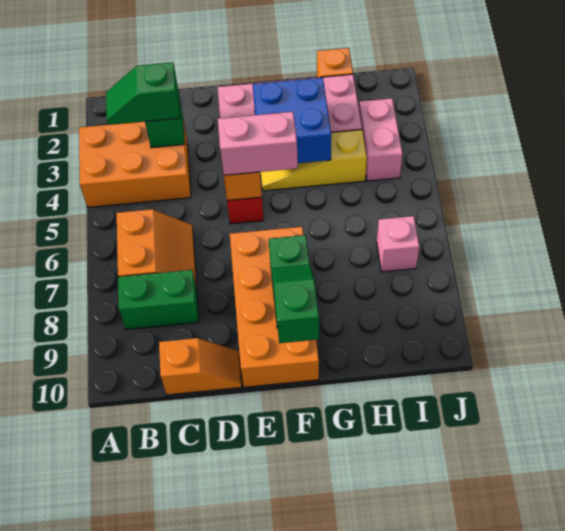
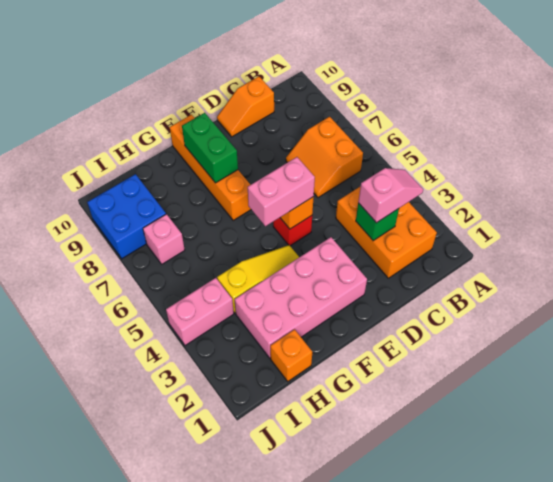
orange 2x3 brick [79,120,191,207] -> orange 2x3 brick turned to [336,186,437,278]
green 1x2 slope [106,62,180,125] -> pink 1x2 slope [358,168,423,223]
green 1x2 brick [118,270,199,329] -> none
orange 2x4 brick [230,227,319,387] -> orange 1x4 brick [170,115,251,220]
blue 2x2 brick [253,78,331,163] -> blue 2x2 brick moved to [87,174,166,259]
green 1x2 slope [272,265,319,343] -> none
pink 1x2 brick [359,98,403,181] -> pink 1x2 brick turned to [166,278,234,346]

